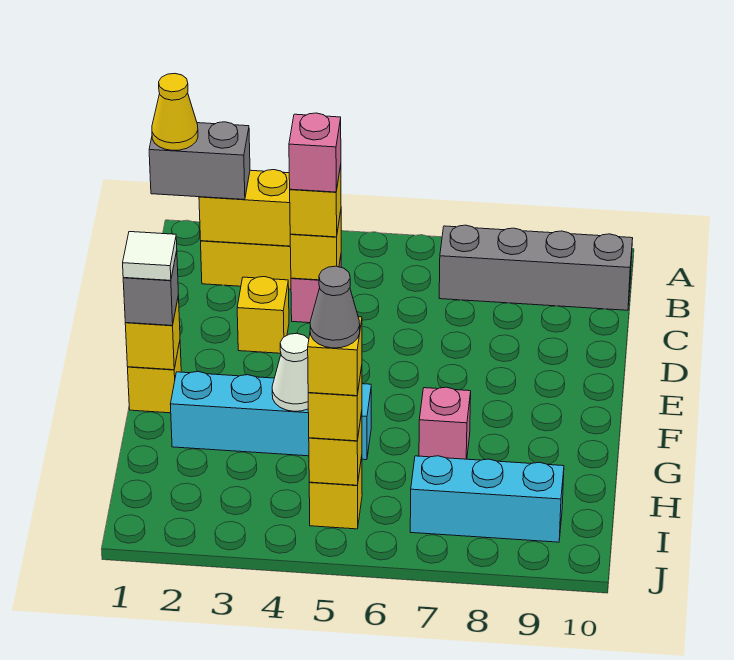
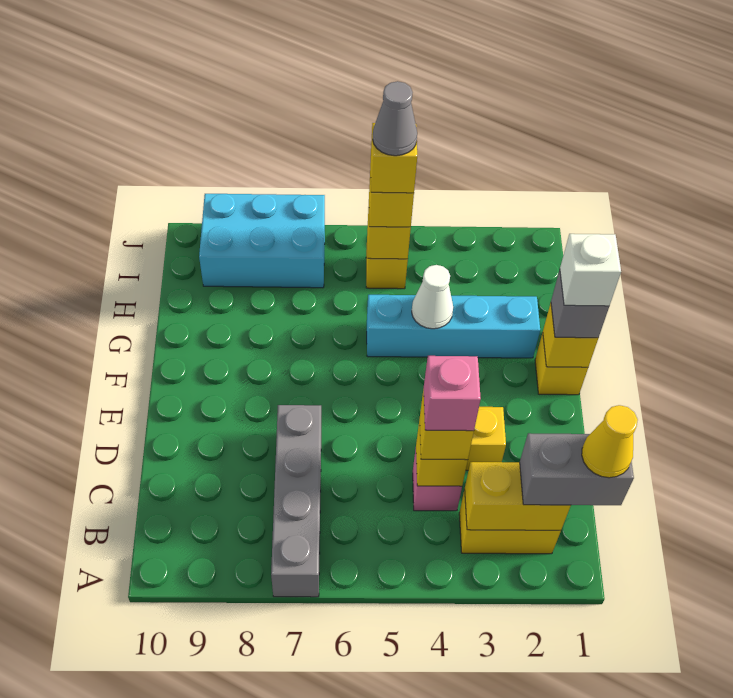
grey 1x4 brick [439,225,633,310] -> grey 1x4 brick turned to [271,405,321,597]
white 1x1 tile [123,232,177,280] -> white 1x1 brick [560,234,621,306]
pink 1x1 brick [419,387,471,459] -> none
cyan 1x3 brick [410,456,564,542] -> cyan 2x3 brick [199,194,325,288]

